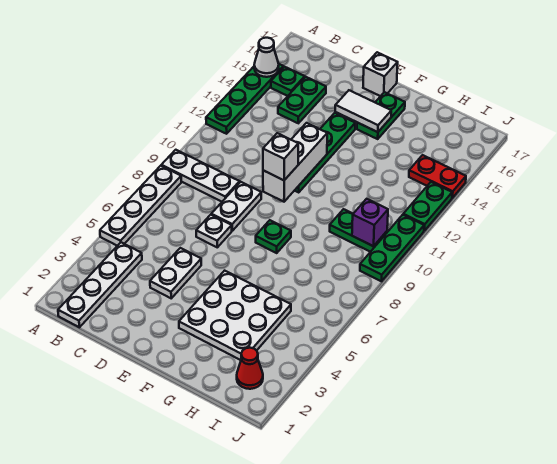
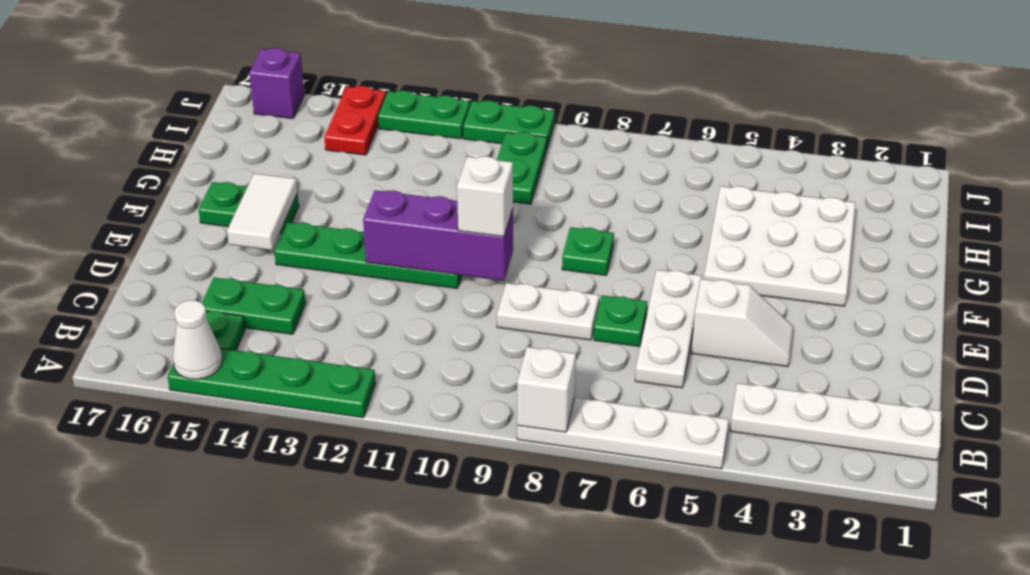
white 1x3 plate [161,150,240,202] -> white 1x3 plate moved to [635,270,702,388]
white 1x2 plate [150,248,201,298] -> white 1x2 slope [691,279,793,366]
white 1x1 plate [196,215,232,247] -> green 1x1 plate [594,295,647,347]
white 1x3 brick [263,123,327,202] -> purple 1x3 brick [363,190,513,280]
white 1x1 brick [363,52,398,96] -> white 1x1 brick moved to [517,347,576,432]
red 1x1 cone [237,348,263,389] -> none
purple 1x1 brick [352,199,388,246] -> purple 1x1 brick moved to [249,48,305,119]
green 1x3 plate [360,215,424,281] -> green 1x2 plate [463,101,555,148]

